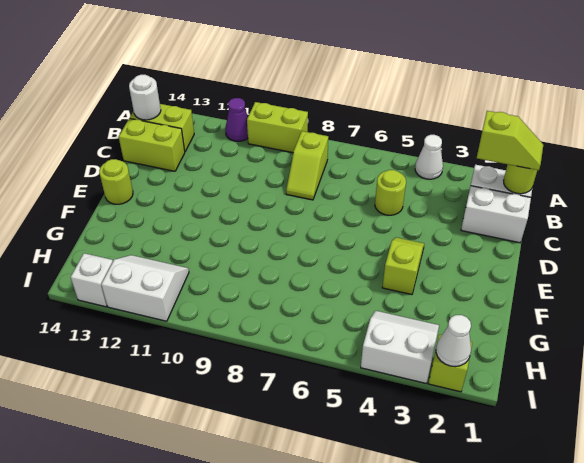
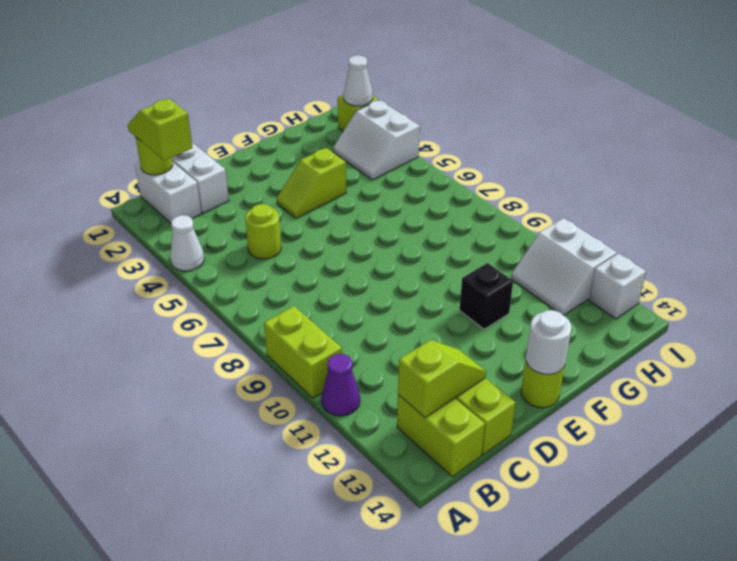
lime 1x2 slope [286,131,328,200] -> lime 1x2 slope moved to [398,340,486,418]
white 1x1 round brick [129,75,161,120] -> white 1x1 round brick moved to [526,310,571,375]
none -> black 1x1 brick [459,263,513,329]

